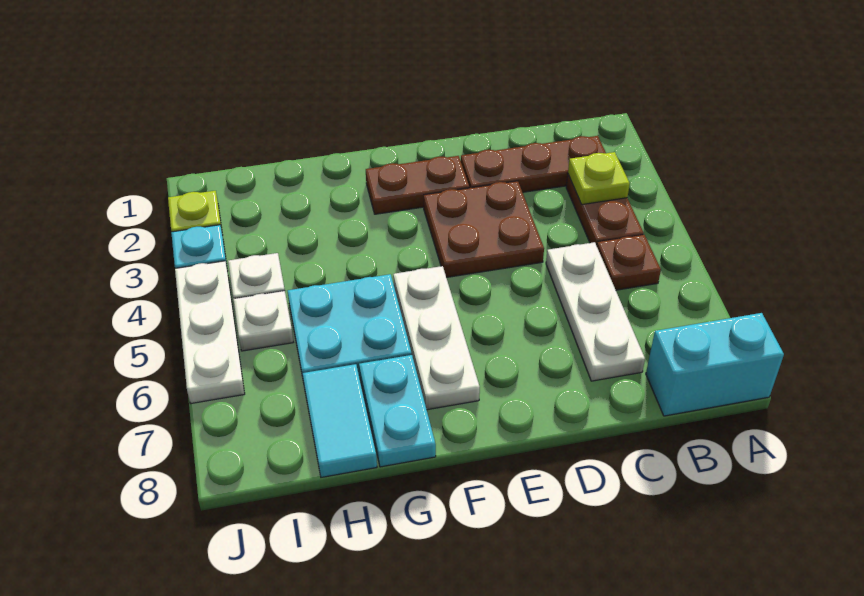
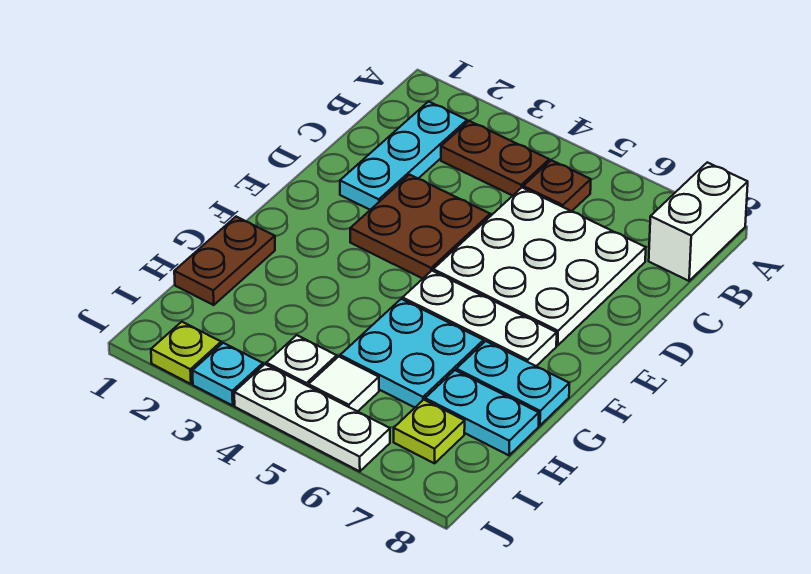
cyan 1x2 brick [646,313,784,416] -> white 1x2 brick [649,162,748,281]
brown 1x3 plate [461,136,606,192] -> cyan 1x3 plate [340,101,467,210]
lime 1x1 plate [568,152,630,205] -> lime 1x1 plate moved to [394,400,465,463]
white 1x3 plate [546,242,645,381] -> white 3x3 plate [433,188,646,345]
brown 1x2 plate [366,156,469,214] -> brown 1x2 plate moved to [174,217,275,305]
cyan 1x2 tile [303,364,377,477] -> cyan 1x2 plate [425,370,539,455]
white 1x1 plate [234,291,293,351] -> white 1x1 tile [308,357,379,412]

